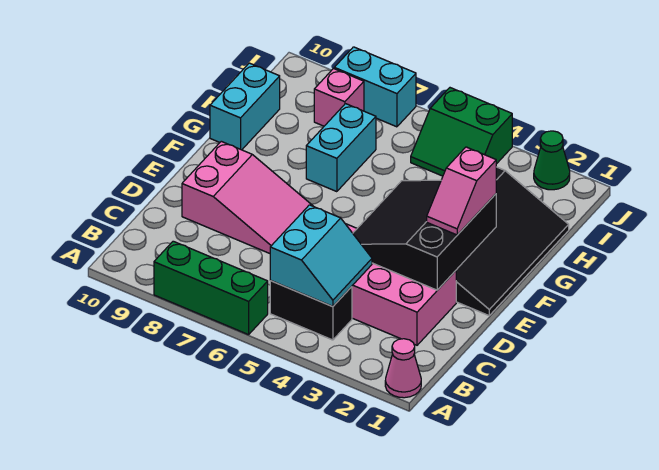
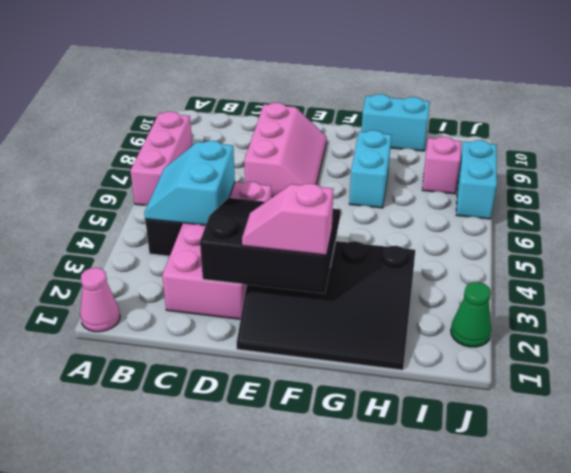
green 1x3 brick [154,241,268,335] -> pink 1x3 brick [130,112,192,205]
cyan 2x2 slope [270,205,372,307] -> cyan 2x2 slope turned to [144,141,235,225]
pink 2x3 slope [182,141,313,253] -> pink 2x3 slope turned to [244,103,327,197]
cyan 1x2 brick [306,104,376,192] -> cyan 1x2 brick turned to [349,130,391,208]
green 2x2 slope [411,88,512,176] -> none

